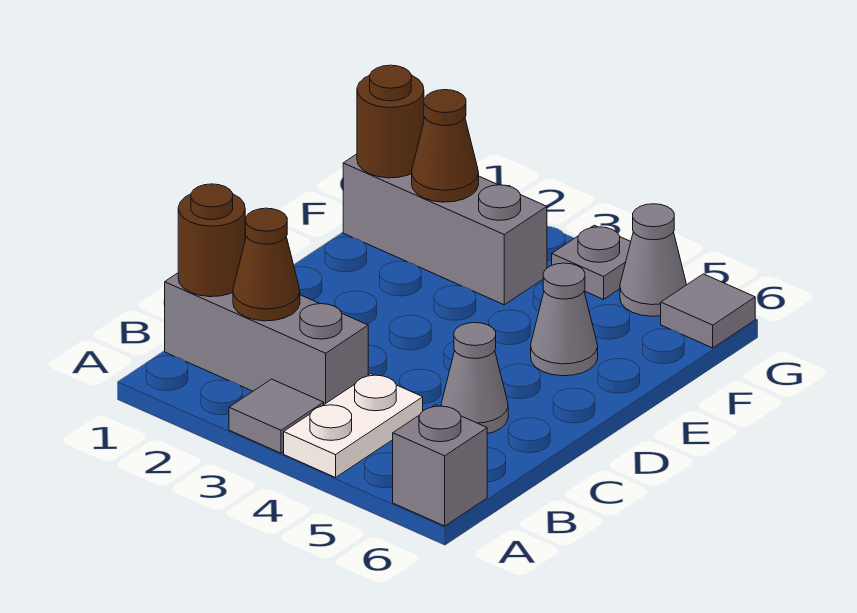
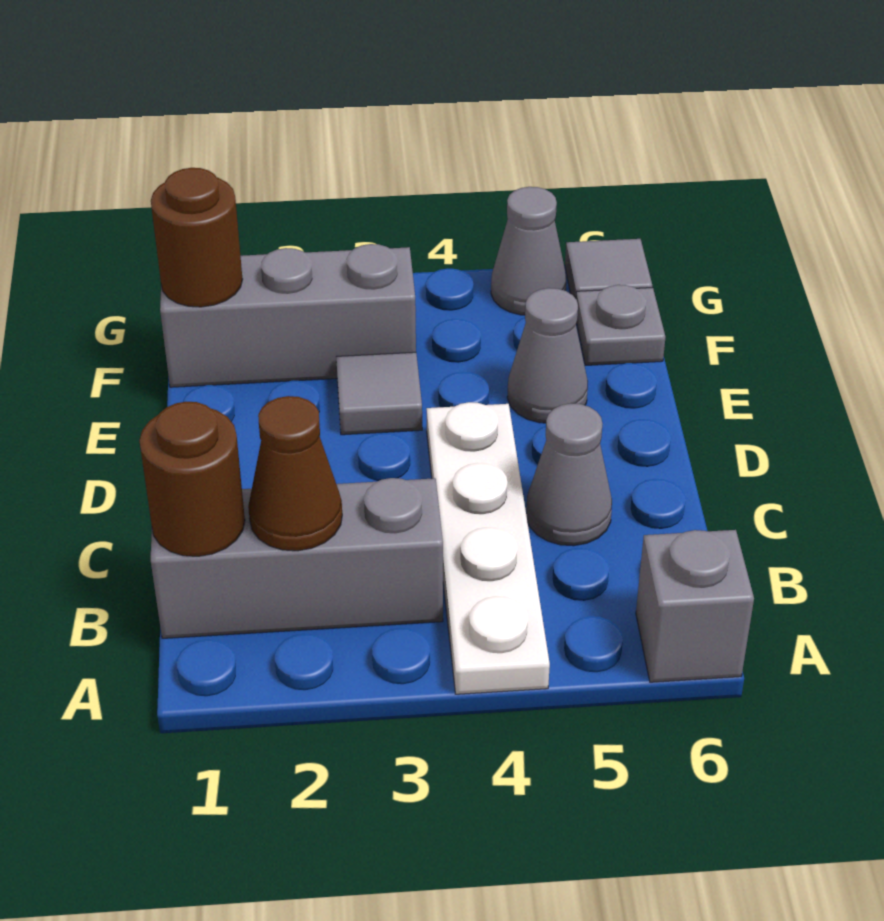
grey 1x1 tile [229,379,324,453] -> grey 1x1 tile moved to [336,352,422,435]
white 1x2 plate [284,374,423,477] -> white 1x4 plate [427,402,550,694]
brown 1x1 cone [412,90,479,202] -> none
grey 1x1 plate [552,225,631,299] -> grey 1x1 plate moved to [576,285,665,365]

